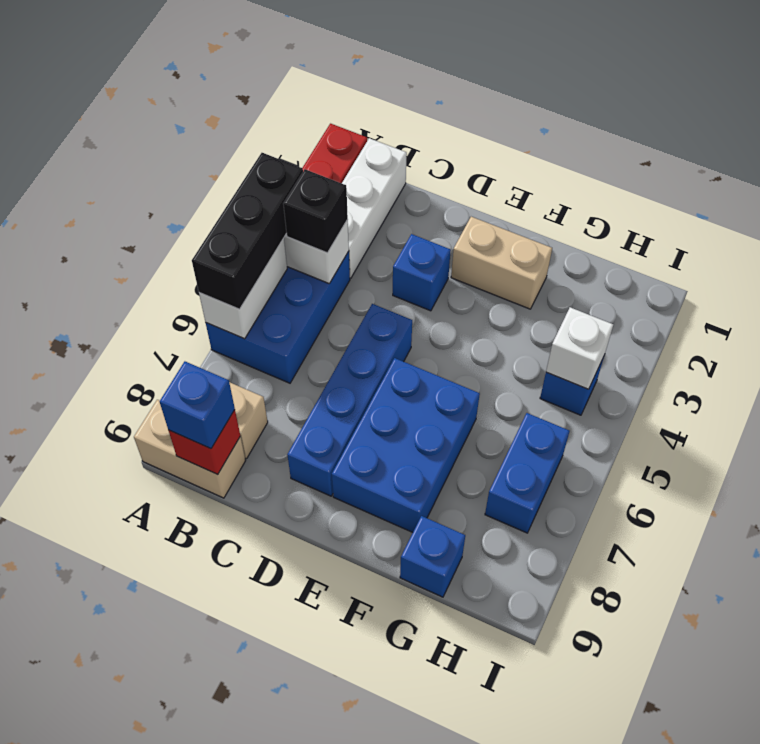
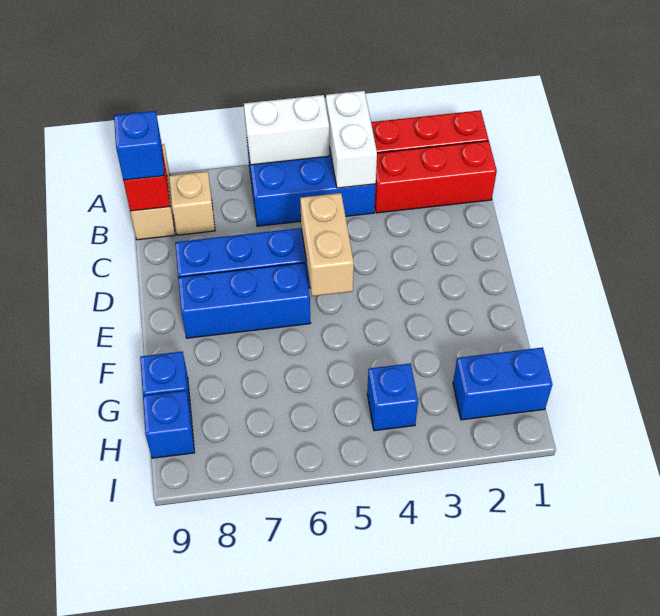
black 1x3 brick [192,153,303,309] -> none
white 1x3 brick [342,138,407,278] -> red 1x3 brick [375,141,497,213]
black 1x1 brick [283,169,348,253] -> none
blue 1x1 brick [393,234,451,311] -> blue 1x1 brick moved to [143,391,195,458]
tan 1x2 brick [451,217,552,309] -> tan 1x2 brick moved to [300,193,354,296]
blue 2x3 brick [332,358,480,532] -> blue 1x3 brick [178,263,311,338]
white 1x1 brick [546,307,614,389] -> none
blue 1x2 brick [485,413,569,533] -> blue 1x2 brick moved to [453,347,553,420]

